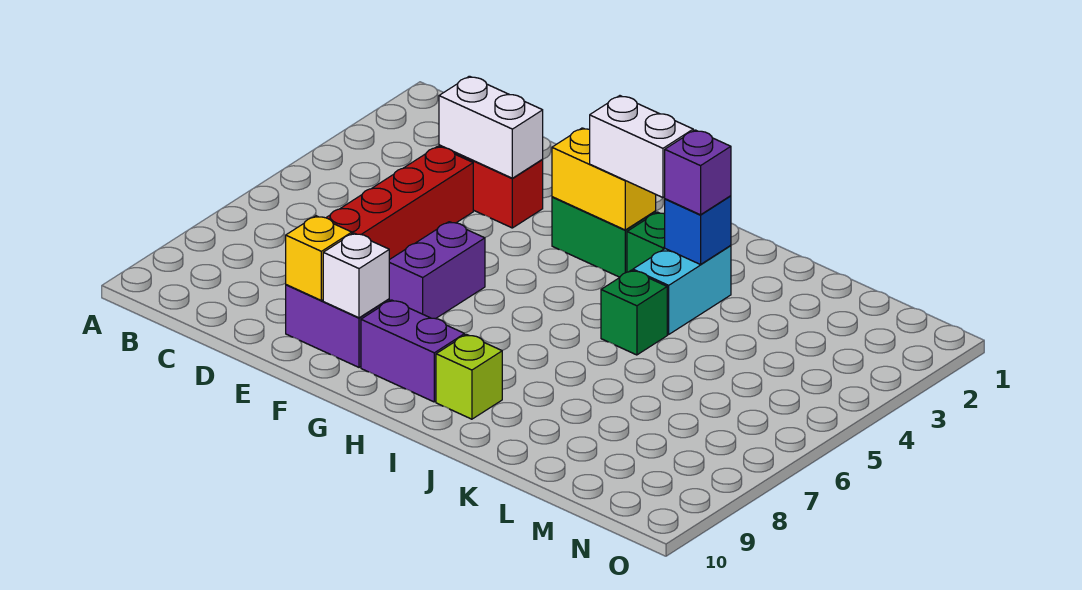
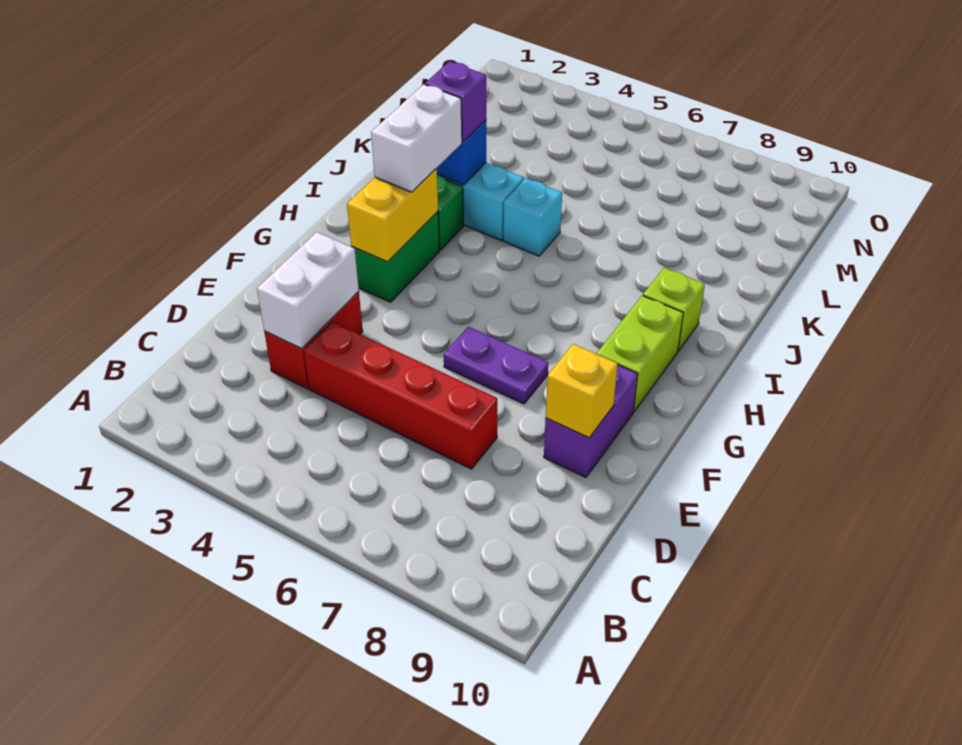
purple 1x2 brick [389,222,485,319] -> purple 1x2 plate [444,327,548,404]
white 1x1 brick [323,233,389,318] -> none
purple 1x2 brick [361,300,465,402] -> lime 1x2 brick [597,296,683,412]
green 1x1 brick [601,270,667,355] -> cyan 1x1 brick [503,178,562,256]

